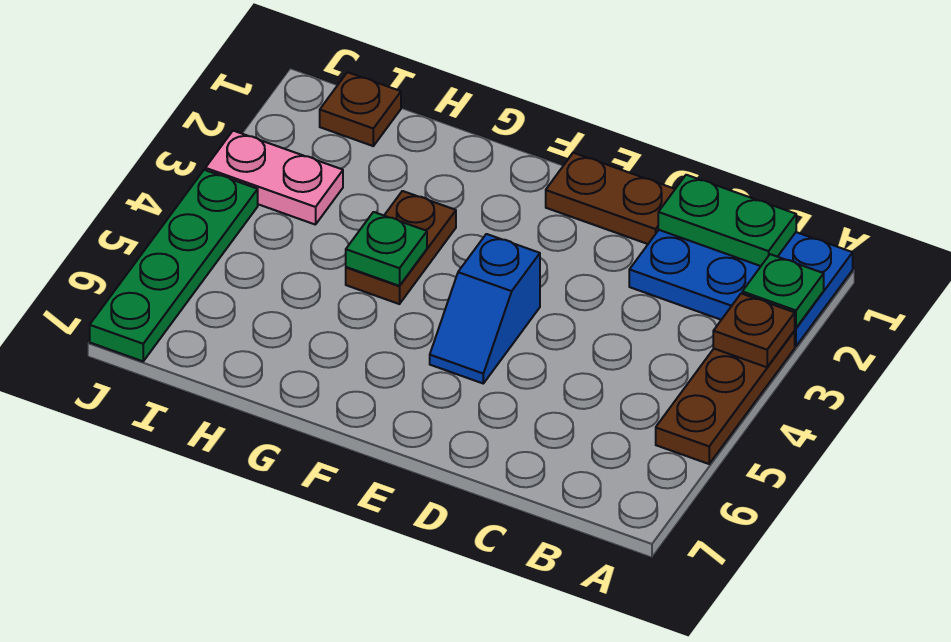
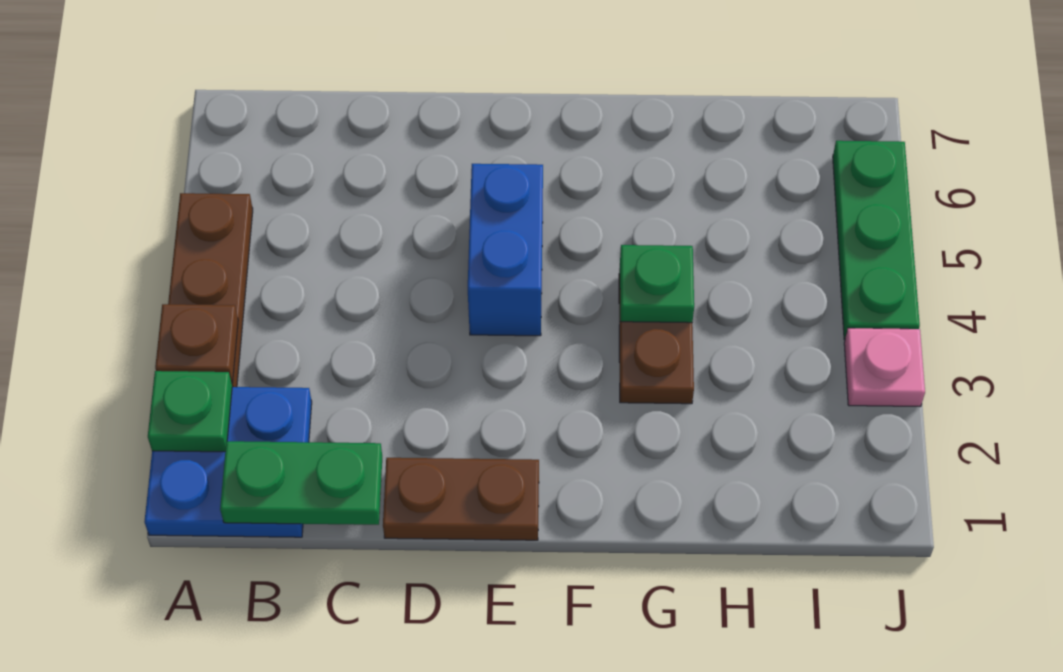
blue 2x3 plate [629,230,853,346] -> blue 2x2 plate [144,387,312,537]
blue 1x2 slope [430,234,540,383] -> blue 1x2 brick [468,164,543,336]
brown 1x1 plate [320,72,401,146] -> none
pink 1x2 plate [205,131,343,225] -> pink 1x1 plate [844,328,925,407]
green 1x4 plate [90,170,258,361] -> green 1x3 plate [833,141,920,340]

